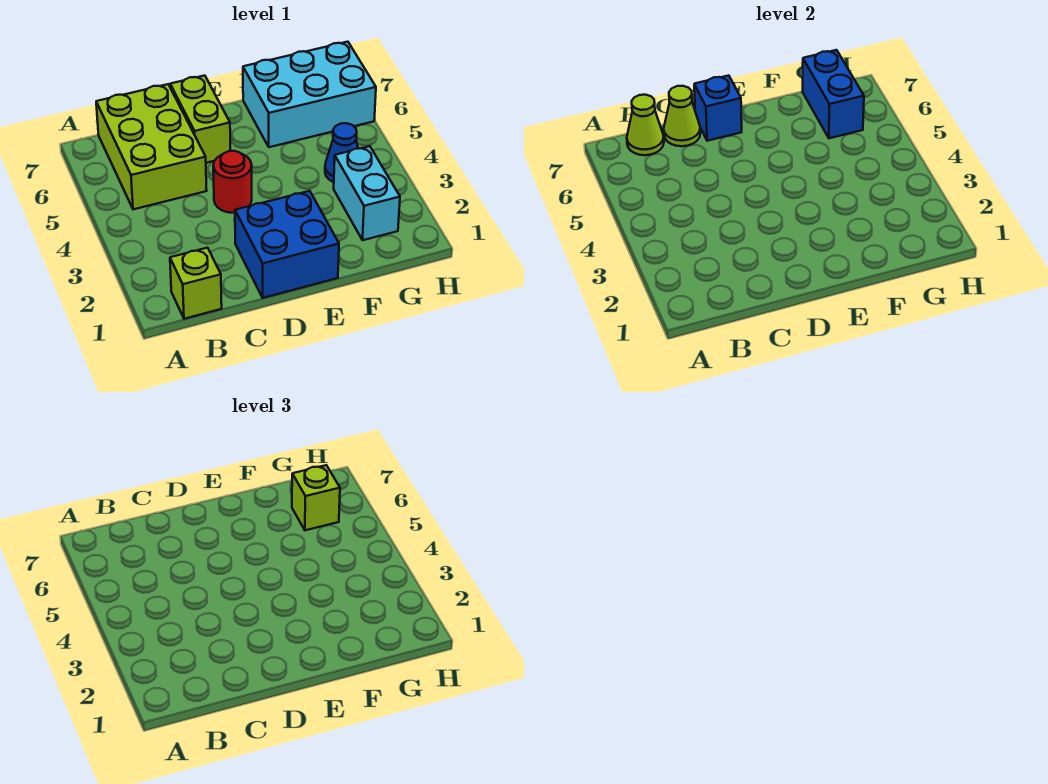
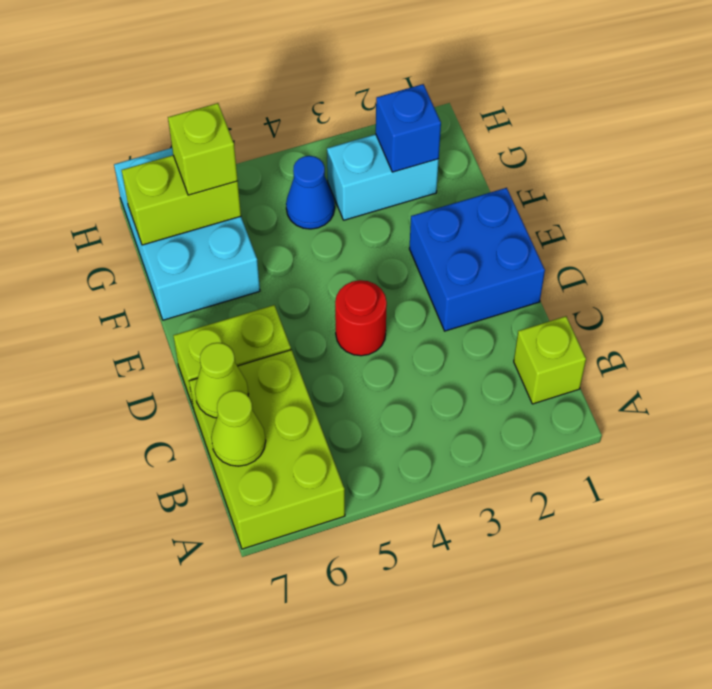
lime 2x3 brick [96,84,207,209] -> lime 2x3 brick turned to [189,350,345,549]
blue 1x1 brick [694,76,742,141] -> blue 1x1 brick moved to [376,84,441,172]
blue 1x2 brick [803,50,864,138] -> lime 1x2 brick [122,155,241,245]

